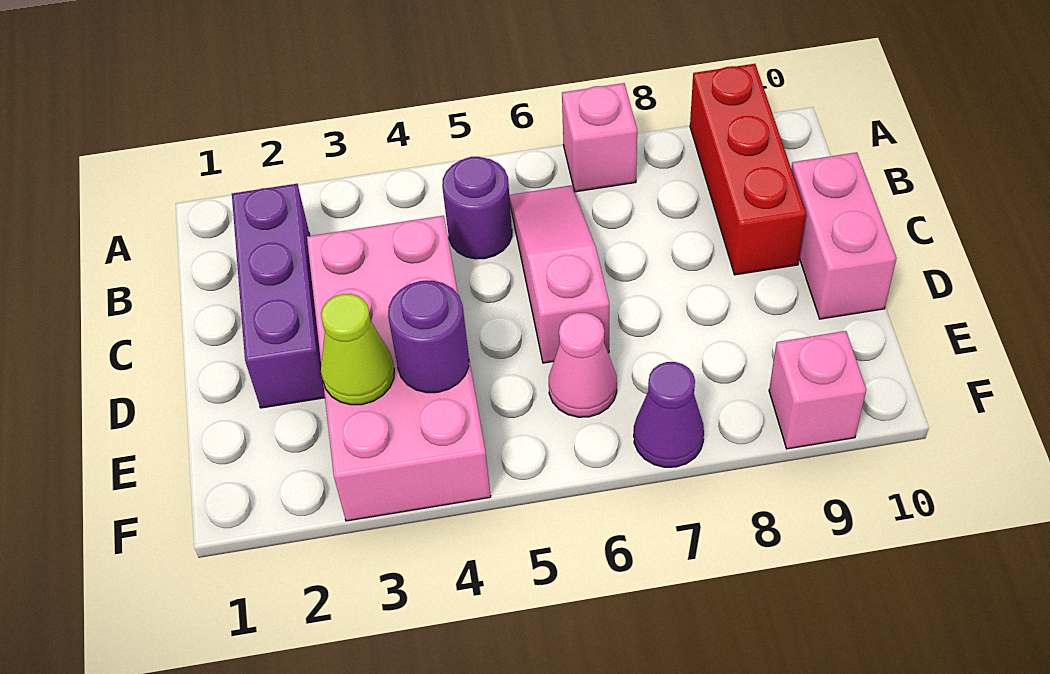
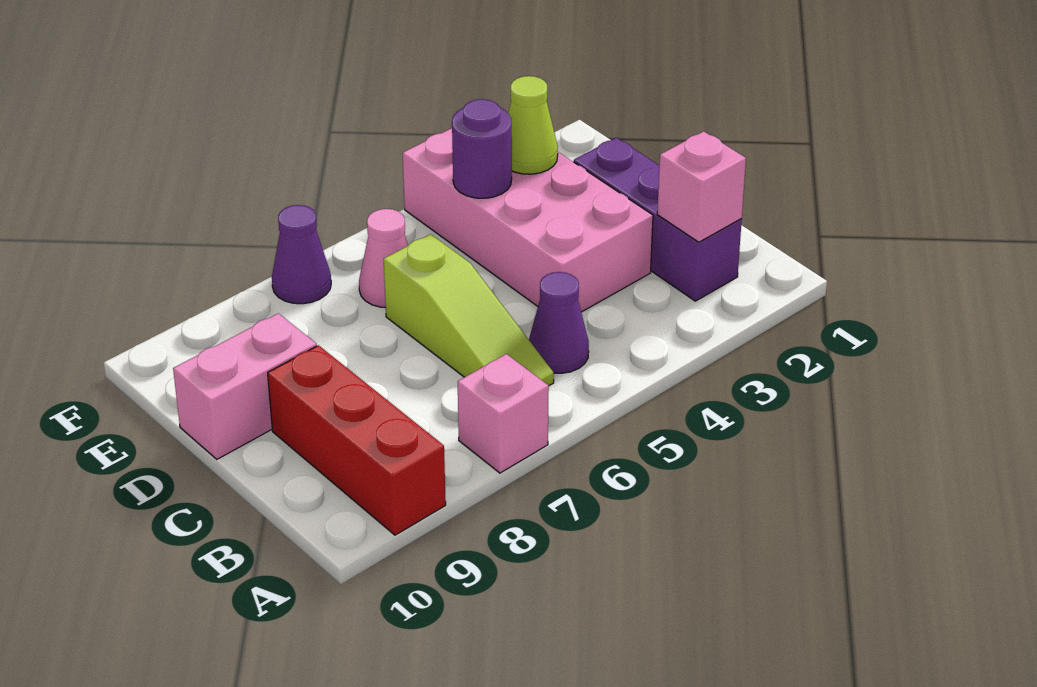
purple 1x1 round brick [442,157,512,259] -> purple 1x1 cone [529,272,589,373]
pink 1x3 slope [509,185,609,363] -> lime 1x3 slope [384,234,554,386]
pink 1x2 brick [791,152,896,319] -> pink 1x2 brick turned to [173,313,317,459]
pink 1x1 brick [769,331,866,449] -> pink 1x1 brick moved to [657,131,746,242]

